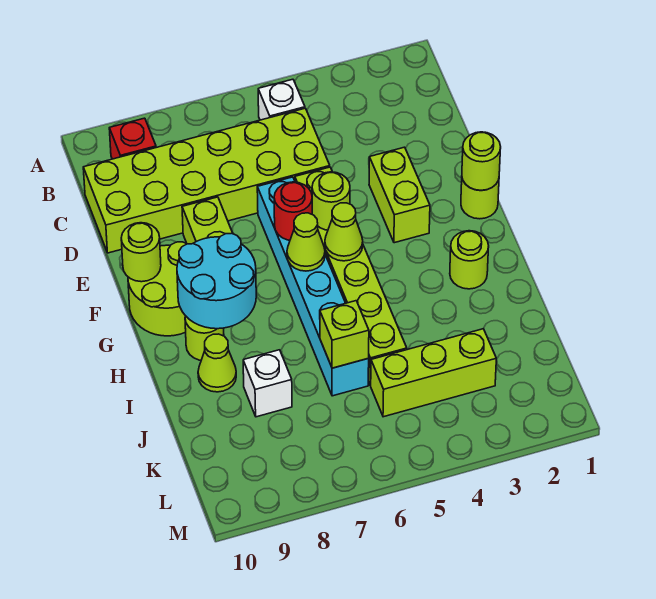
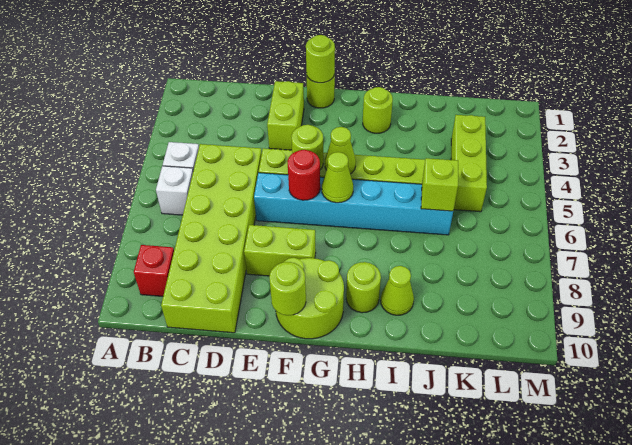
lime 1x2 brick [369,147,430,243] -> lime 1x2 brick turned to [267,81,304,150]
cyan 2x2 round brick [177,233,256,329] -> none
white 1x1 brick [243,350,292,417] -> white 1x1 brick moved to [156,166,193,215]

